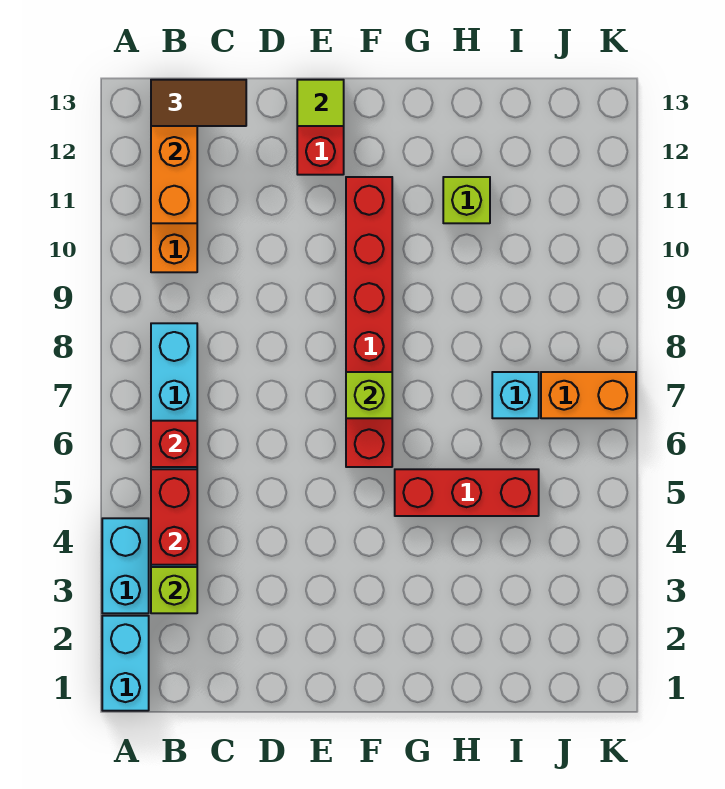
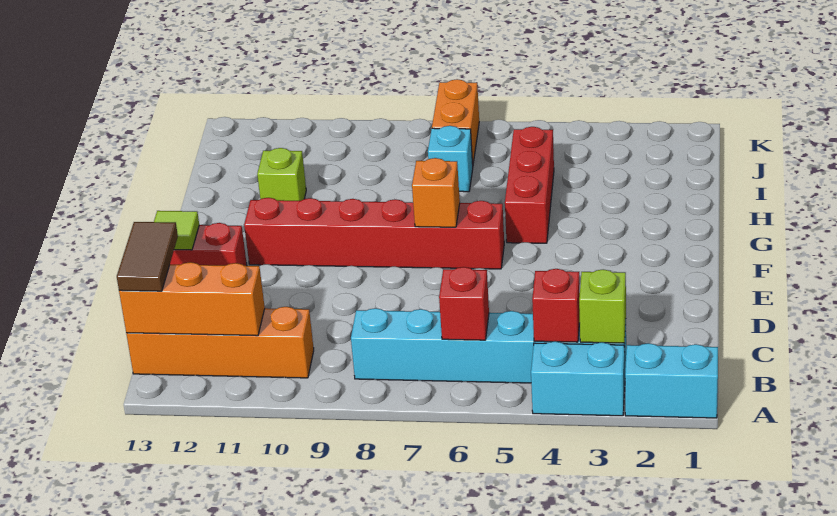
red 1x2 brick [151,469,197,565] -> red 1x1 brick [532,269,580,342]
lime 1x1 brick [346,372,392,418] -> orange 1x1 brick [412,158,460,227]

